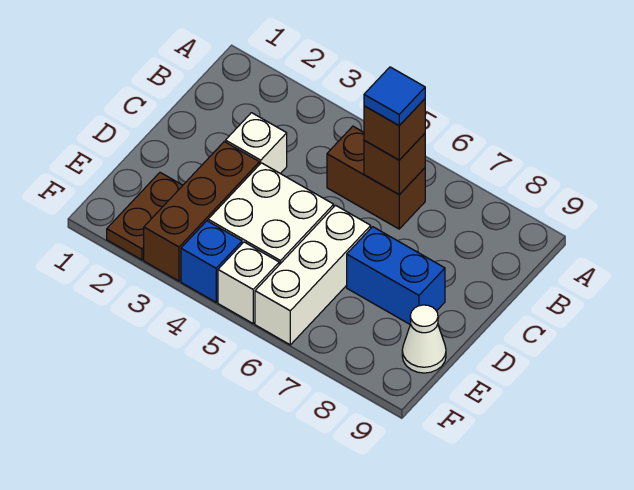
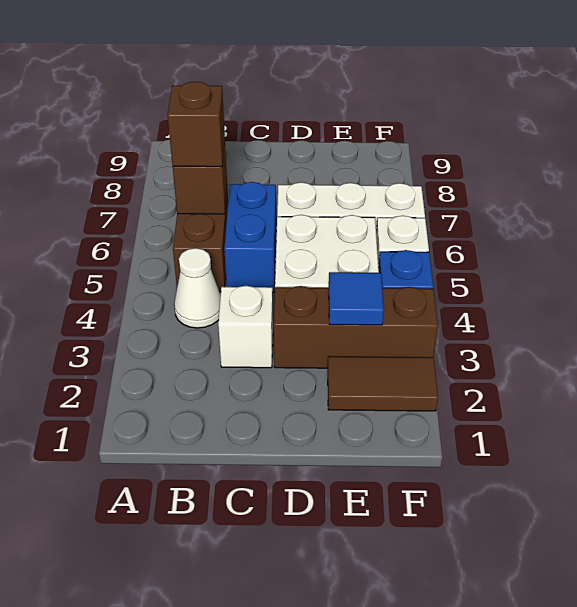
blue 1x1 tile [364,67,425,126] -> blue 1x1 tile moved to [329,272,384,325]
blue 1x2 brick [347,227,445,324] -> blue 1x2 brick moved to [224,182,276,292]
brown 1x2 plate [107,173,183,260] -> brown 1x2 tile [328,356,438,411]
white 1x1 cone [402,305,446,373] -> white 1x1 cone moved to [174,248,221,328]

